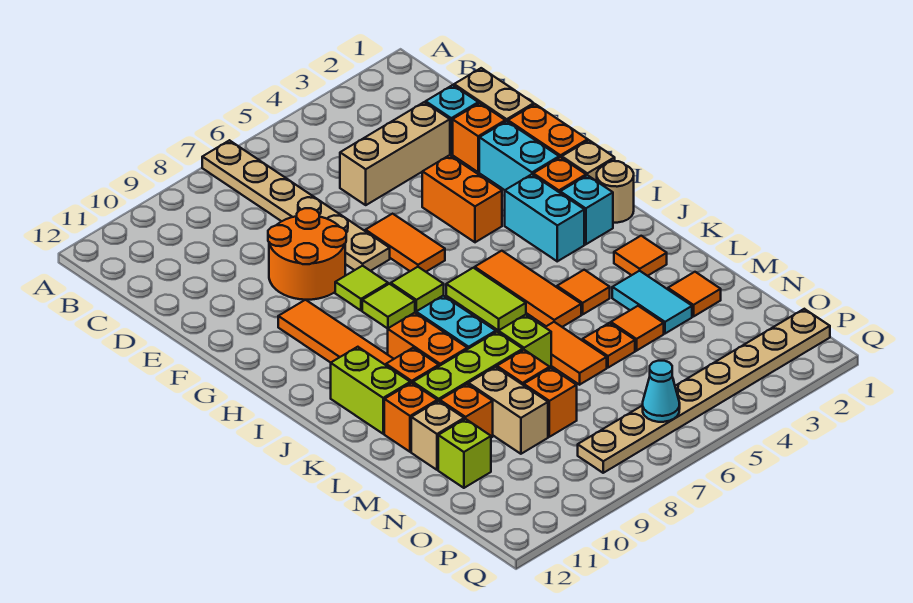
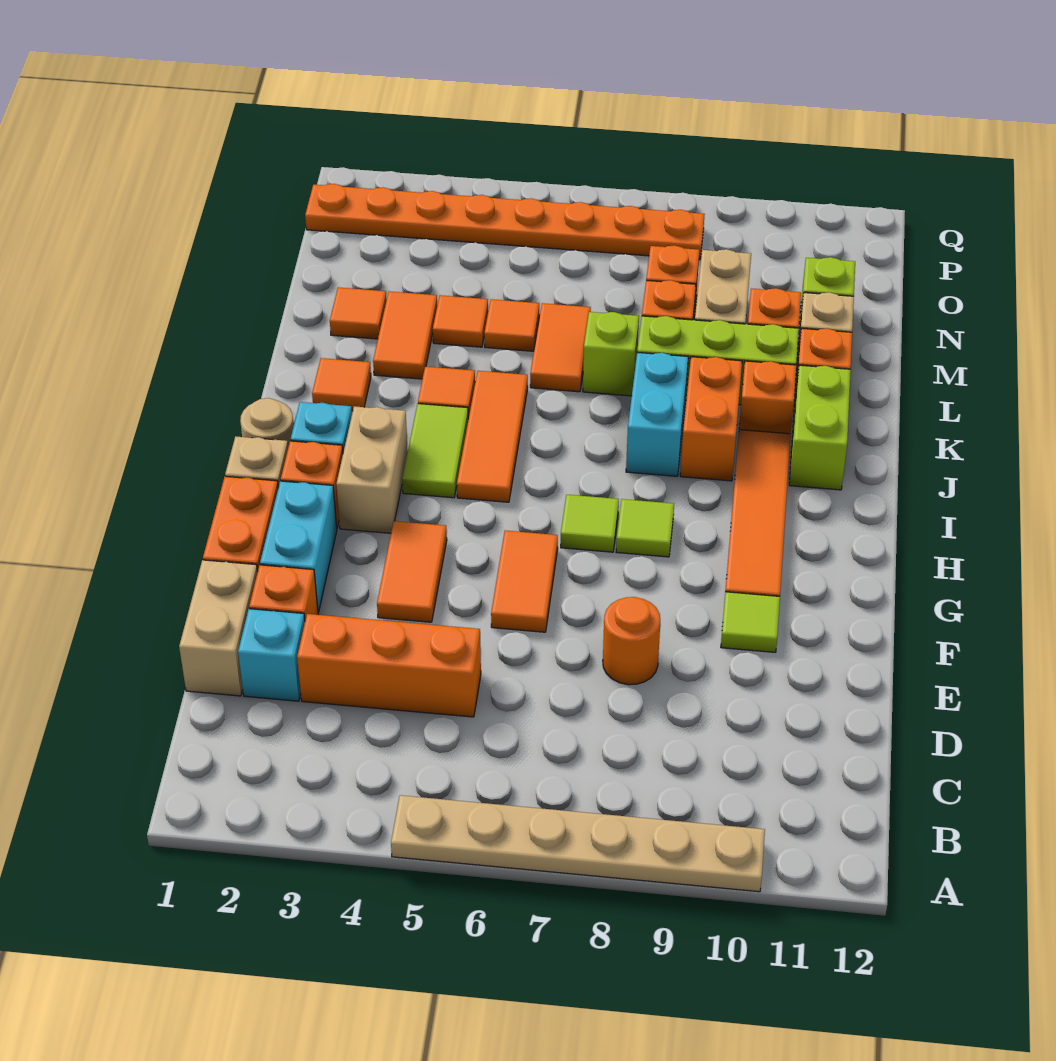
tan 1x6 plate [202,140,390,271] -> tan 1x6 plate turned to [391,795,765,892]
tan 1x3 brick [340,102,450,205] -> orange 1x3 brick [297,614,481,717]
orange 2x2 round brick [268,208,346,300] -> orange 1x1 round brick [603,597,660,685]
orange 1x2 brick [422,155,502,242] -> orange 1x2 tile [377,521,447,622]
lime 1x1 tile [335,266,388,310] -> lime 1x1 tile moved to [721,592,780,652]
cyan 1x2 brick [505,174,584,261] -> tan 1x2 brick [336,406,408,533]
lime 1x2 tile [446,268,526,331] -> lime 1x2 tile moved to [402,404,468,498]
cyan 1x2 tile [612,271,692,334] -> orange 1x2 tile [373,291,437,379]
orange 1x1 plate [582,323,635,368] -> orange 1x1 tile [484,299,539,351]
tan 1x8 plate [578,309,830,473] -> orange 1x8 plate [305,184,704,260]
cyan 1x1 cone [643,361,680,422] -> none

